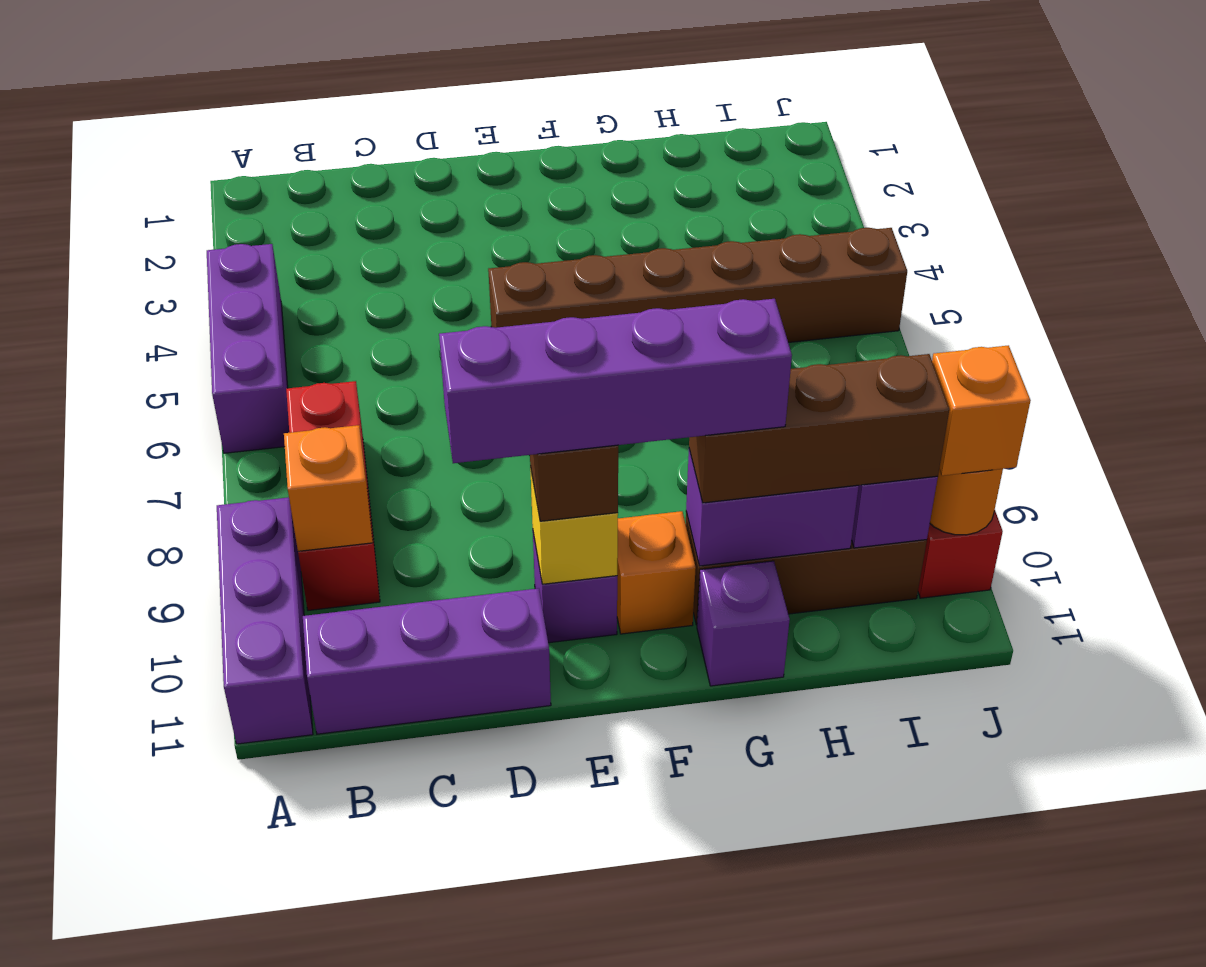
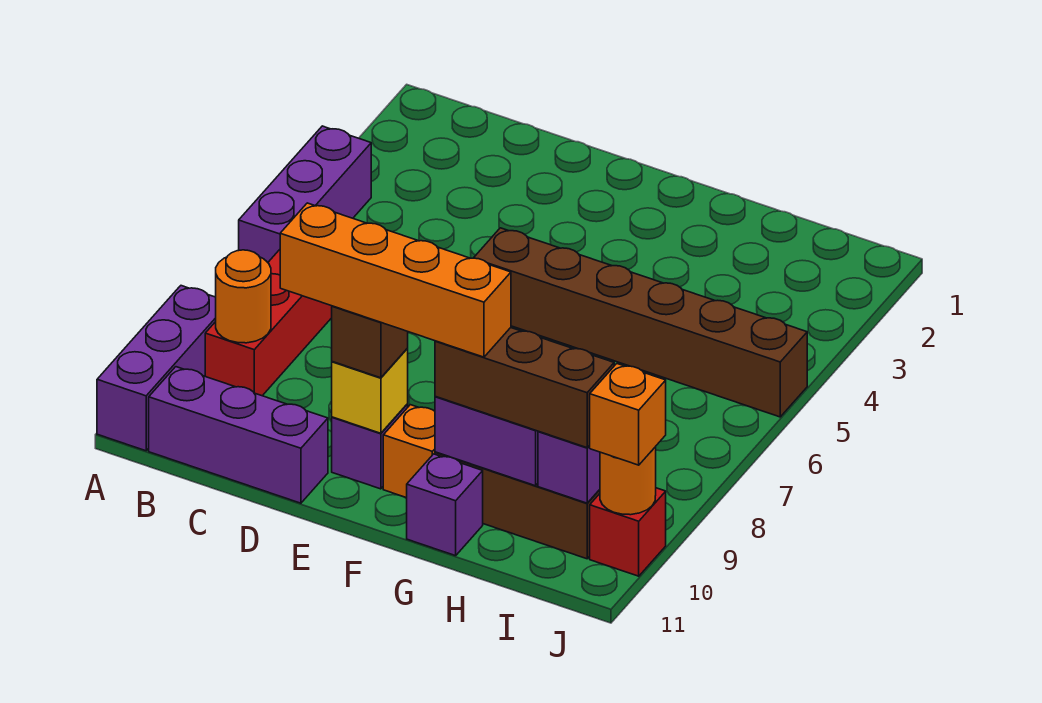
orange 1x1 brick [284,425,373,551] -> orange 1x1 round brick [216,250,271,343]
purple 1x4 brick [439,299,792,463] -> orange 1x4 brick [280,203,511,357]

